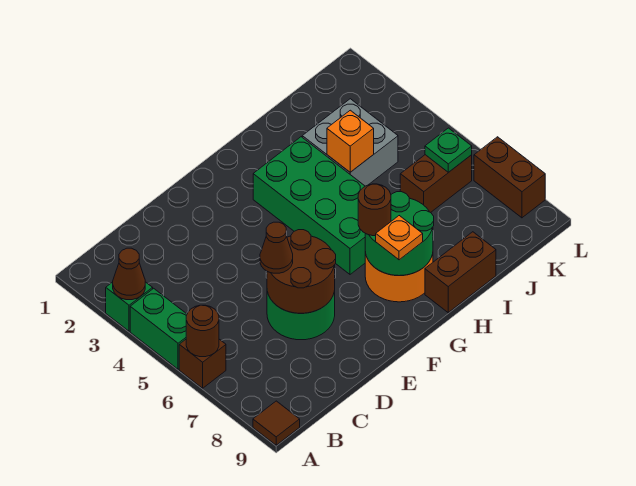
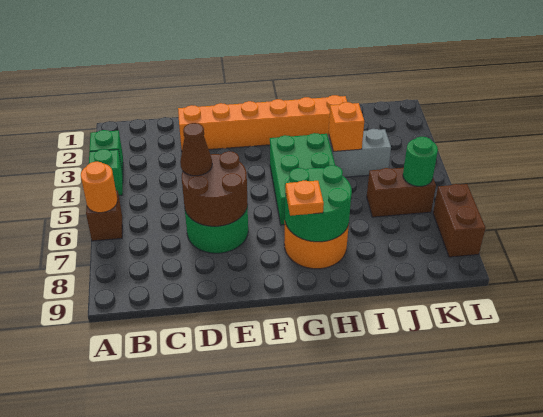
brown 1x1 cone [113,248,145,300] -> none
green 1x2 brick [130,288,187,369] -> green 1x1 brick [89,149,123,195]
brown 1x1 round brick [186,305,219,357] -> orange 1x1 round brick [81,162,118,213]
brown 1x1 tile [253,401,300,445] -> none
none -> orange 1x6 brick [178,95,347,149]
green 2x4 brick [253,137,365,274] -> green 2x3 brick [270,133,335,225]
brown 1x1 round brick [358,184,391,236] -> none
brown 1x2 brick [425,232,496,312] -> none
grey 2x2 brick [302,99,398,186] -> grey 1x2 brick [328,129,391,177]
green 1x1 plate [425,128,472,172] -> green 1x1 round brick [403,137,438,186]

